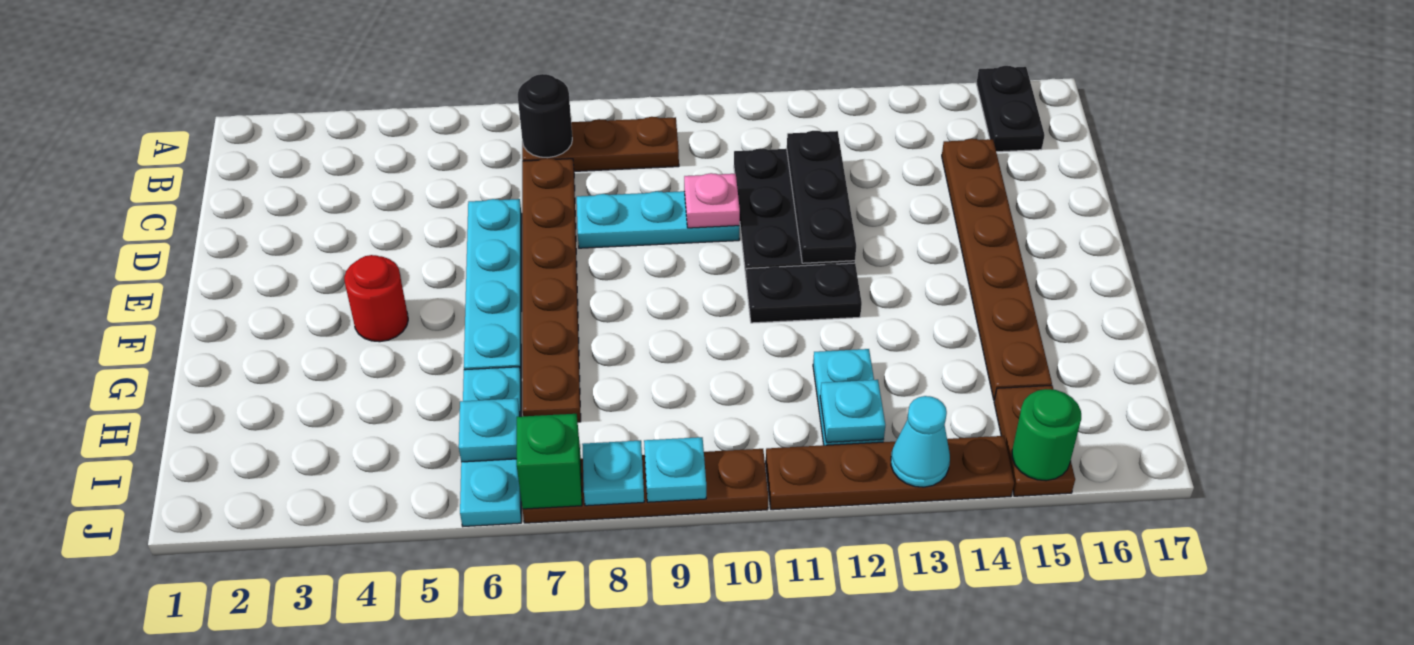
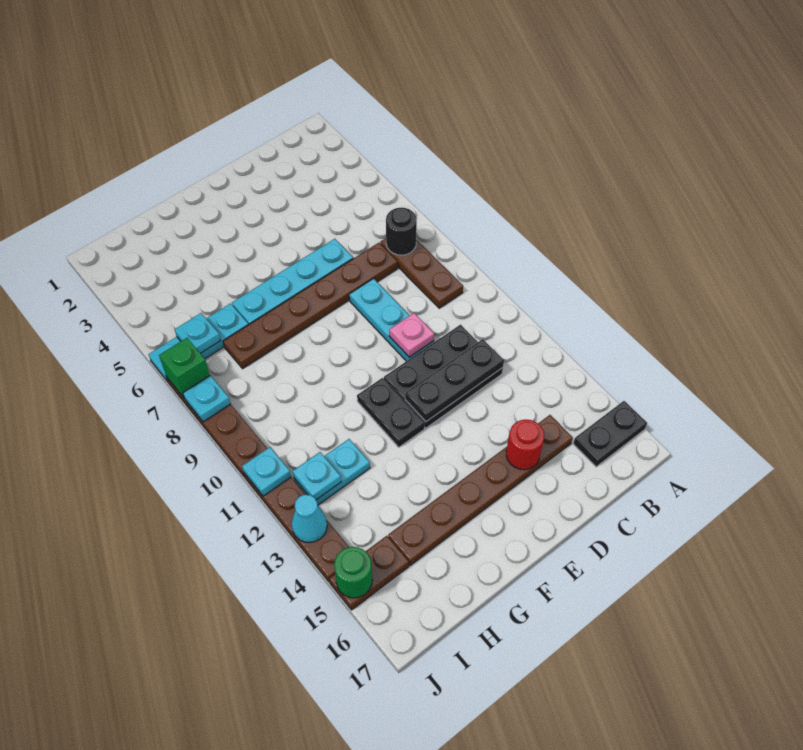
red 1x1 round brick [344,255,408,342] -> red 1x1 round brick moved to [506,420,544,470]
cyan 1x1 plate [644,437,706,502] -> cyan 1x1 plate moved to [242,447,291,496]

